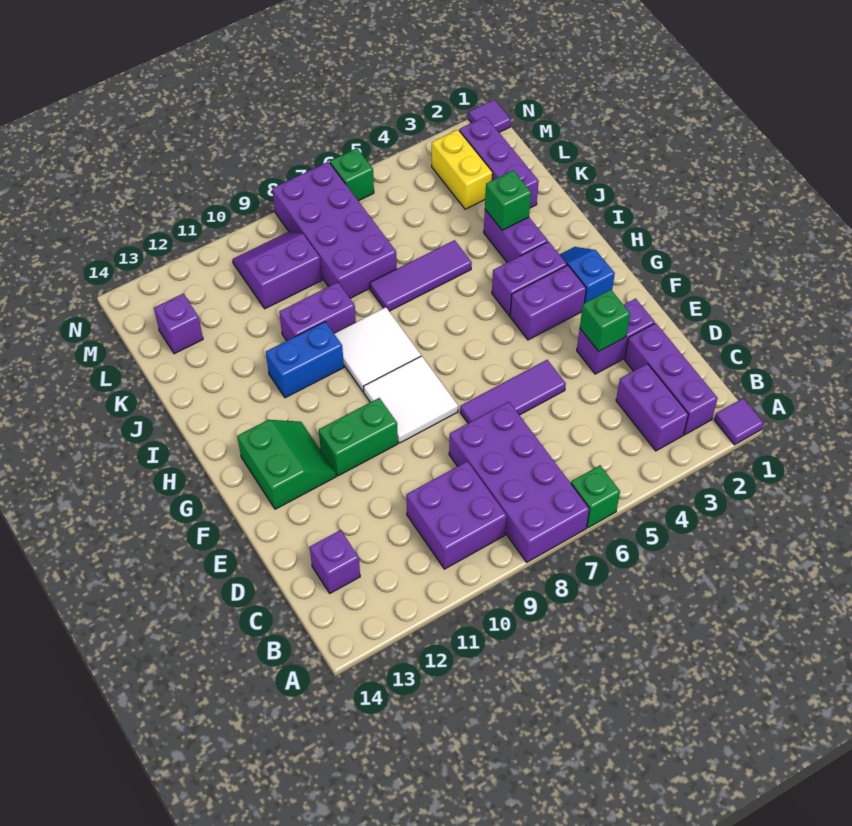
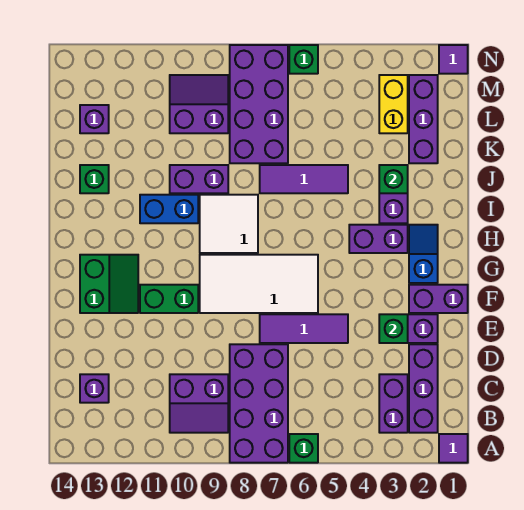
purple 2x2 brick [406,461,507,569] -> purple 2x2 slope [170,374,228,433]
white 2x2 tile [363,356,458,443] -> white 2x4 tile [200,255,318,313]
purple 1x2 brick [510,265,586,340] -> purple 1x2 brick moved to [409,285,468,313]
none -> green 1x1 brick [80,165,109,193]

